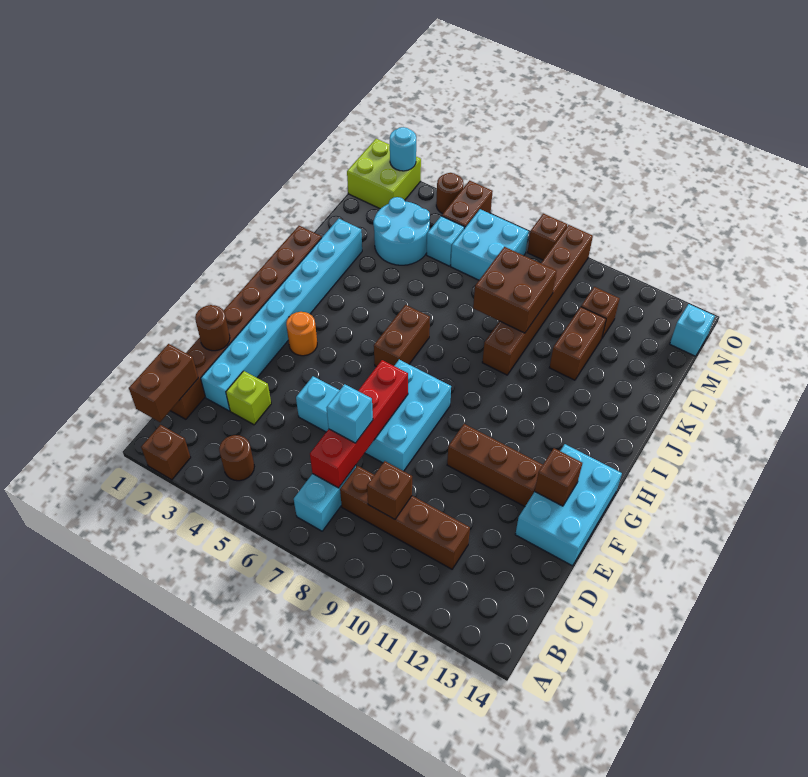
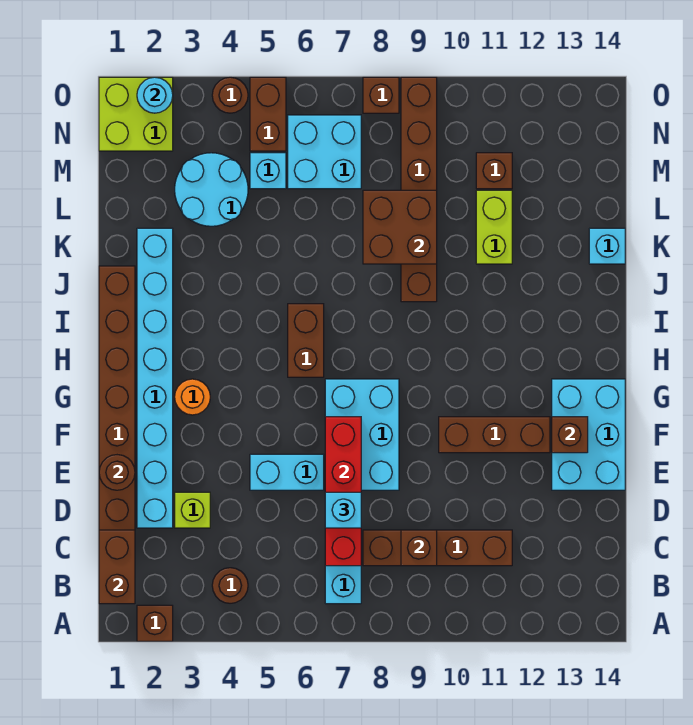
brown 1x2 brick [549,307,606,380] -> lime 1x2 brick [476,190,512,264]
cyan 1x1 brick [670,304,715,356] -> cyan 1x1 brick moved to [589,228,625,264]

